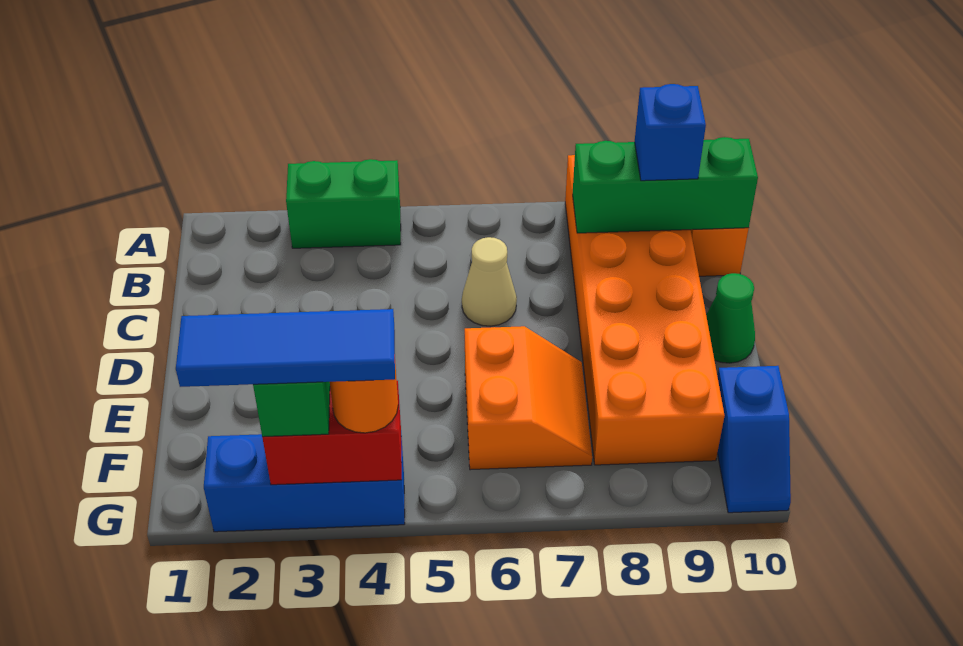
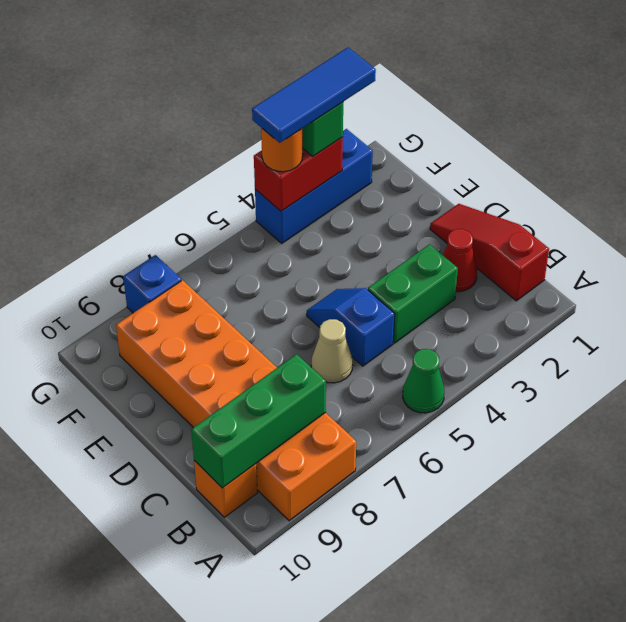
green 1x2 brick [286,159,401,248] -> green 1x2 brick moved to [368,244,458,343]
none -> red 1x3 slope [430,204,549,301]
blue 1x1 brick [635,84,706,181] -> blue 1x1 brick moved to [123,255,181,313]
none -> red 1x1 cone [443,229,477,292]
green 1x1 cone [706,273,755,363] -> green 1x1 cone moved to [403,349,444,413]
orange 2x2 slope [465,326,592,470] -> none
blue 1x2 slope [717,366,791,513] -> blue 1x2 slope moved to [307,288,395,366]

